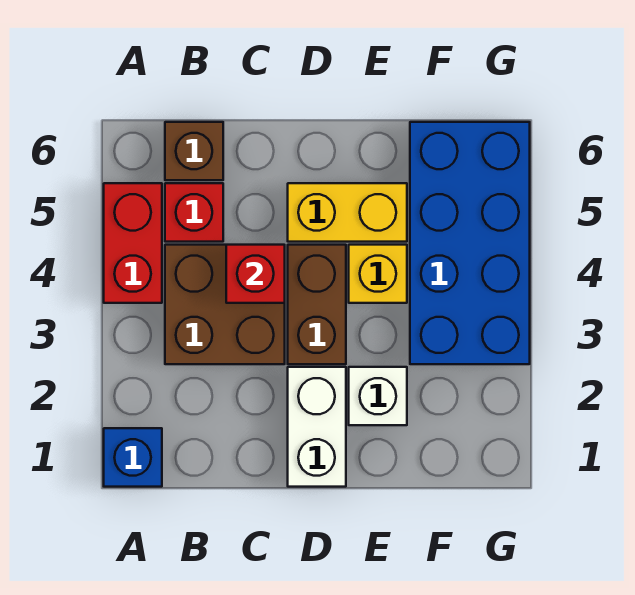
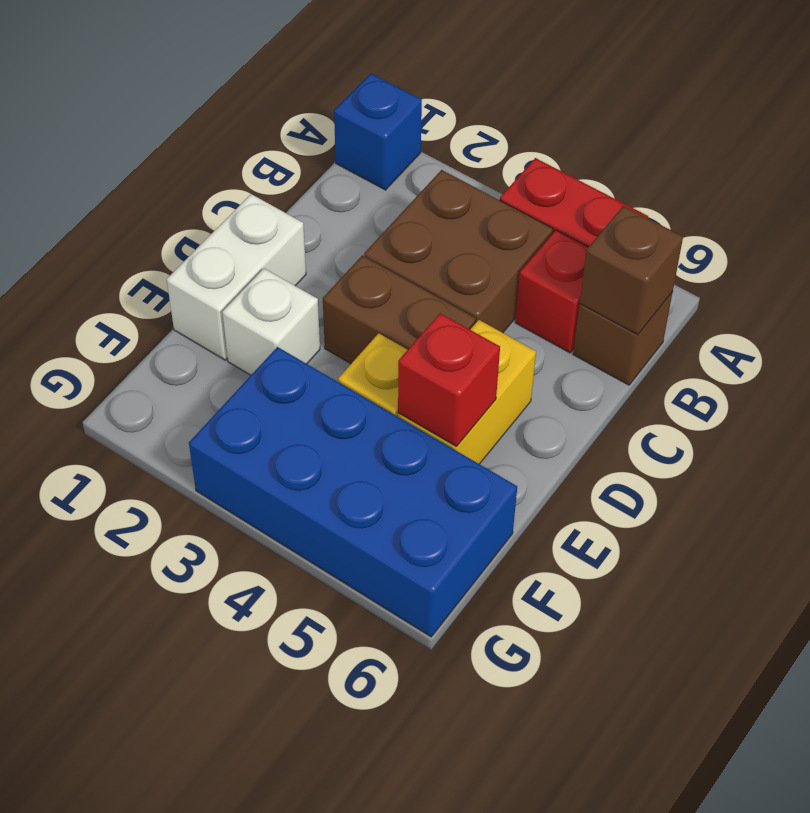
none -> brown 1x1 brick [580,206,683,335]
red 1x1 brick [226,245,285,303] -> red 1x1 brick moved to [398,313,500,447]
white 1x2 brick [288,367,346,487] -> white 1x2 brick turned to [167,194,306,360]

